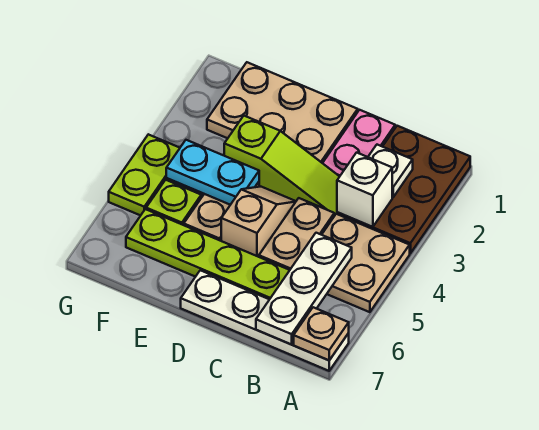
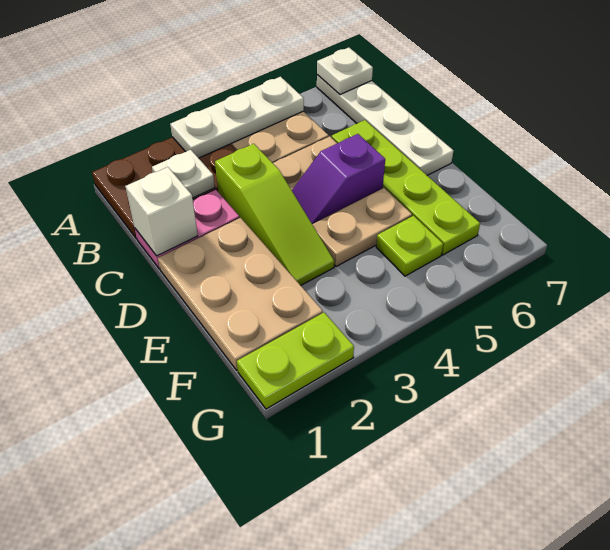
tan 1x1 plate [294,307,349,360] -> white 1x1 plate [317,48,373,95]
white 1x1 brick [337,153,392,227] -> white 1x1 brick moved to [125,167,198,256]
white 1x3 plate [256,233,352,345] -> white 1x3 plate moved to [170,77,304,158]
lime 1x3 slope [224,116,340,216] -> lime 1x3 slope turned to [215,144,334,285]
tan 1x2 slope [221,187,296,257] -> purple 1x2 slope [292,134,385,224]
cyan 1x2 plate [166,140,259,205] -> none
lime 1x2 plate [109,134,180,216] -> lime 1x2 plate moved to [237,313,354,409]

